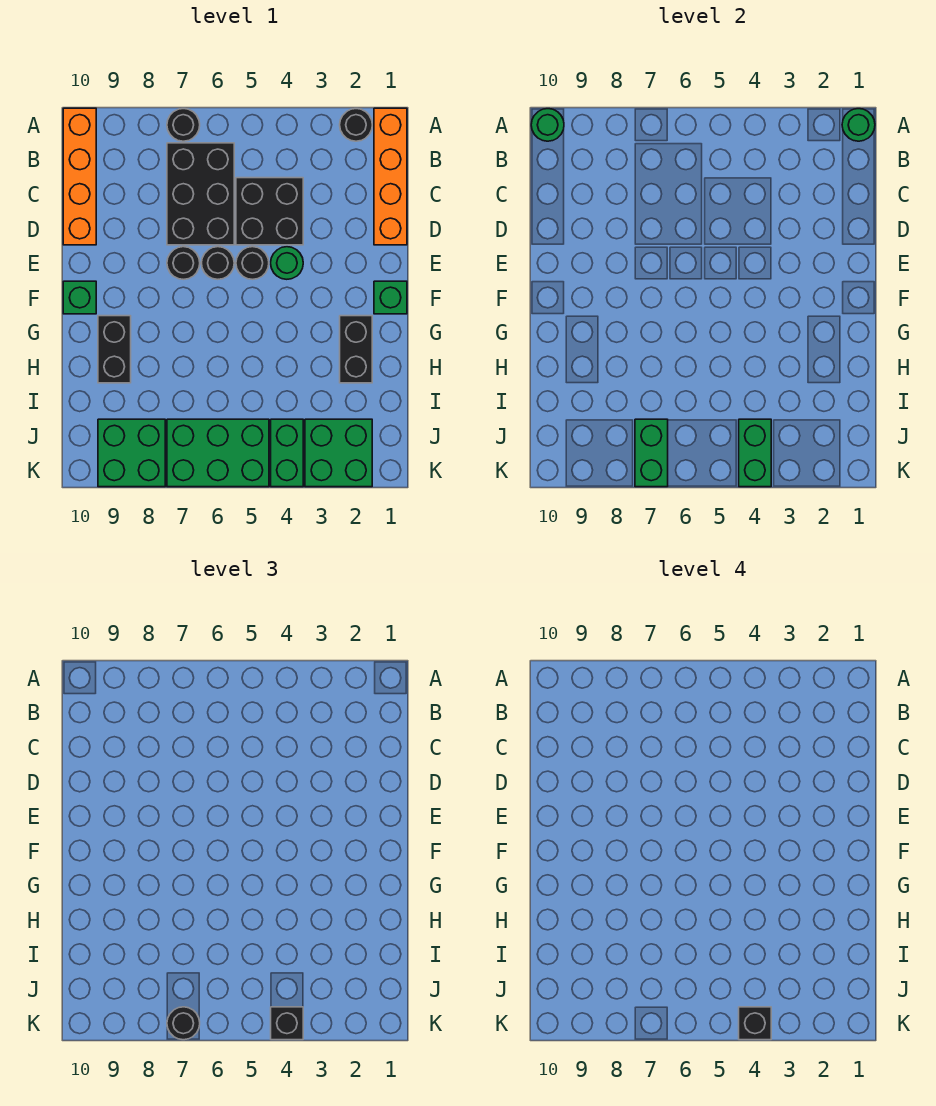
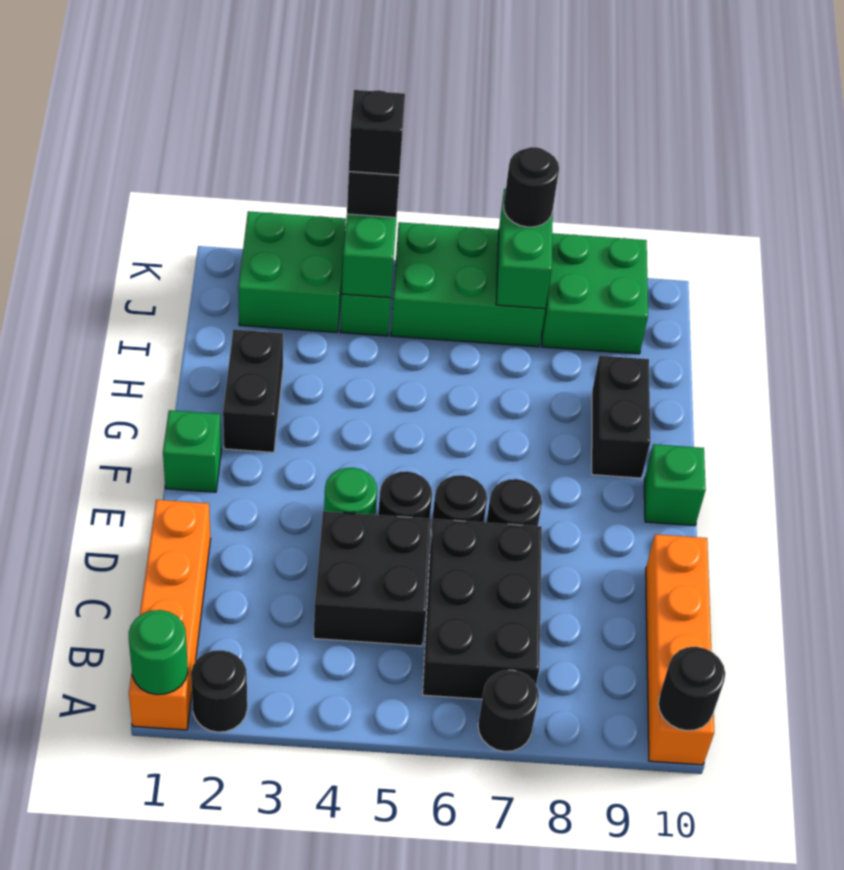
green 1x1 round brick [531,109,564,141] -> black 1x1 round brick [658,647,725,731]

